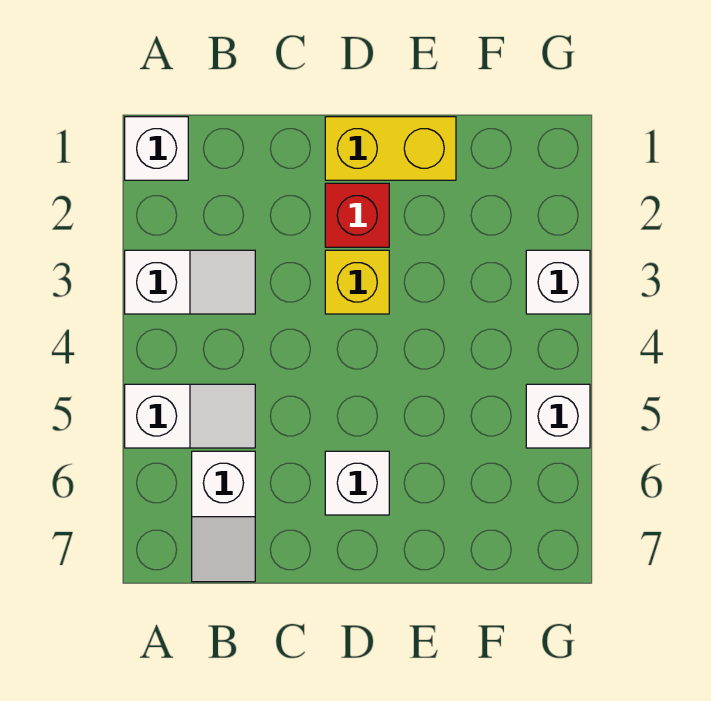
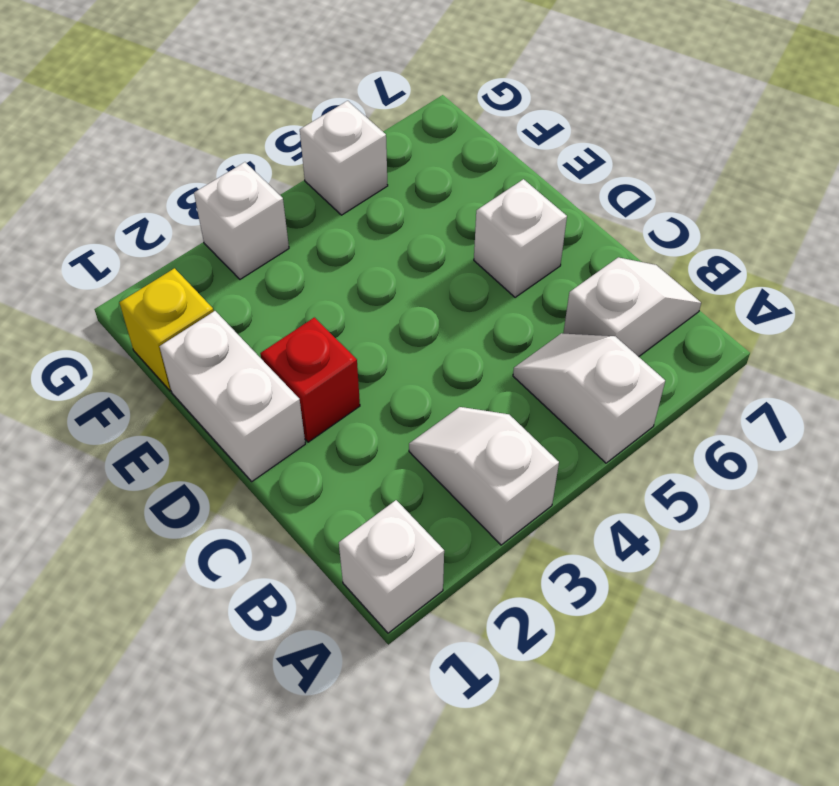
yellow 1x2 brick [325,117,456,180] -> white 1x2 brick [160,311,305,481]
yellow 1x1 brick [325,250,389,314] -> yellow 1x1 brick moved to [119,268,214,391]

